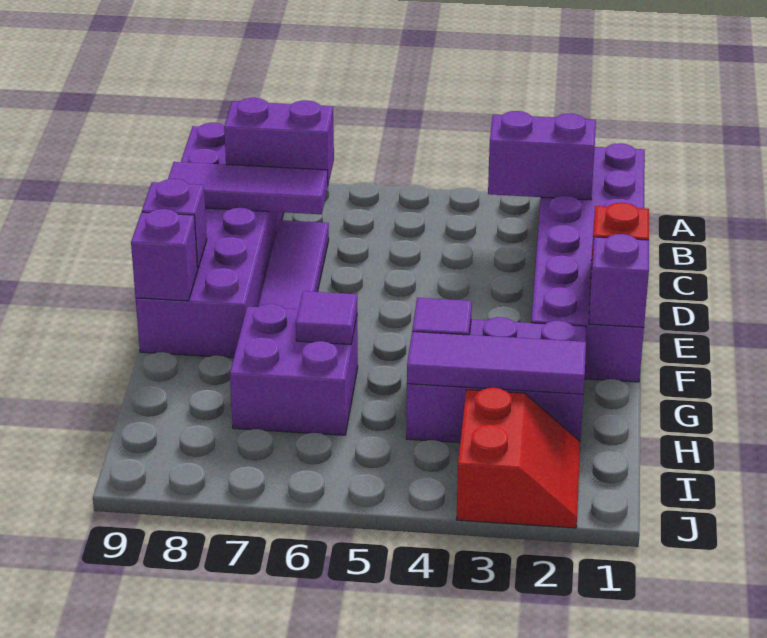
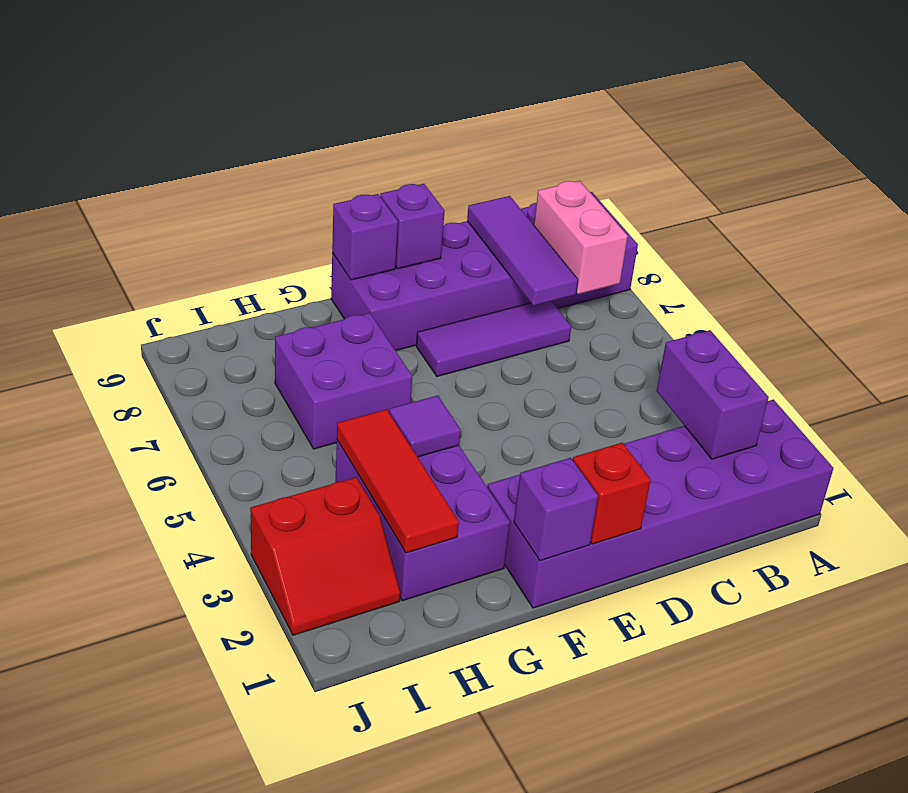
purple 1x2 brick [224,98,334,184] -> pink 1x2 brick [534,181,628,294]
purple 1x1 tile [296,291,357,345] -> none
purple 1x3 tile [407,332,586,394] -> red 1x3 tile [337,409,459,553]

